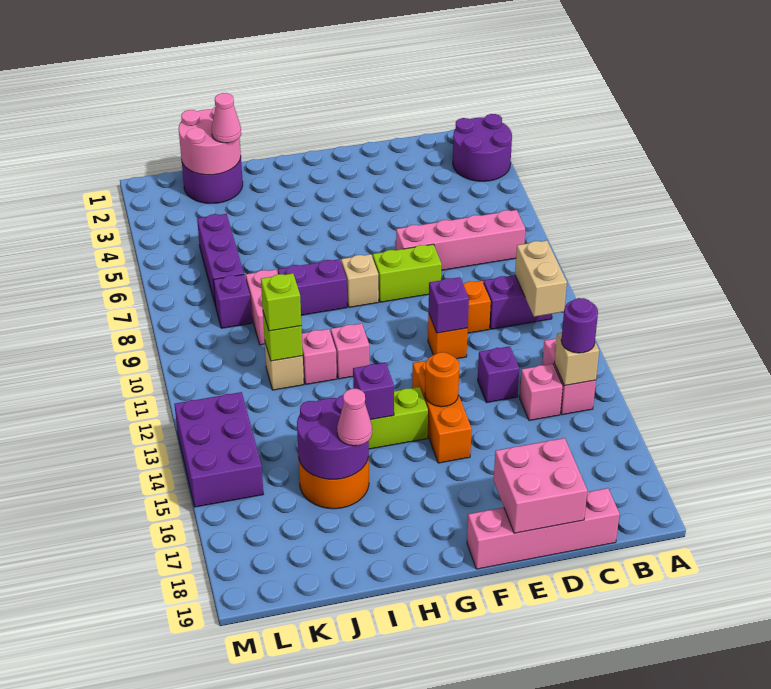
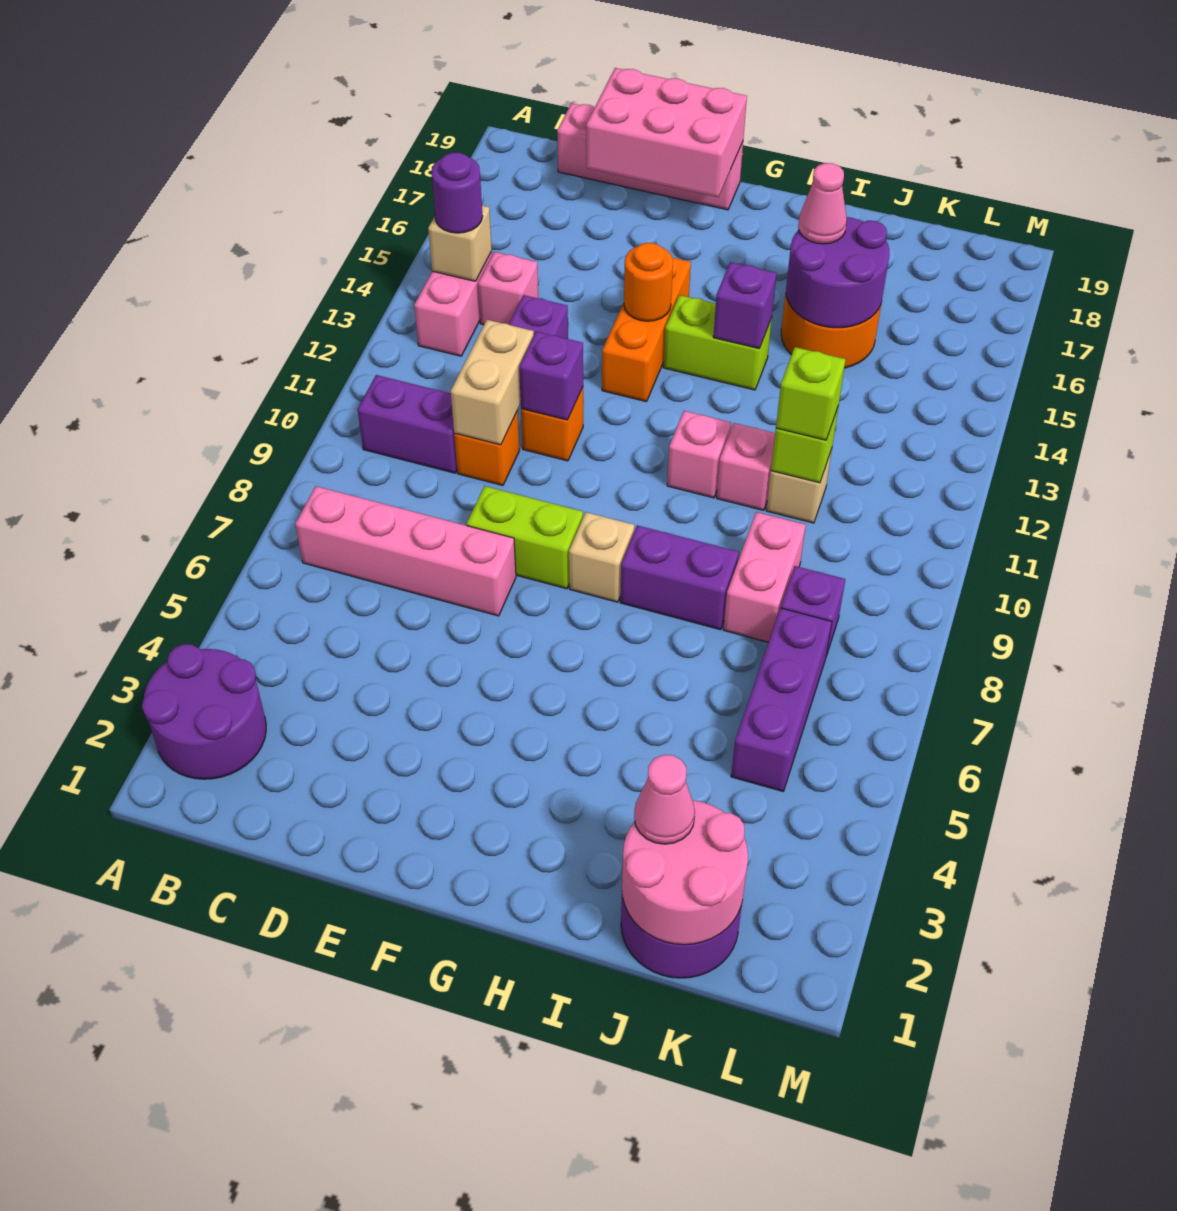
tan 1x2 brick [515,240,567,317] -> tan 1x2 brick moved to [451,320,534,445]
pink 2x2 brick [494,438,587,533] -> pink 2x3 brick [586,68,747,197]
purple 2x3 brick [174,392,263,507] -> none

